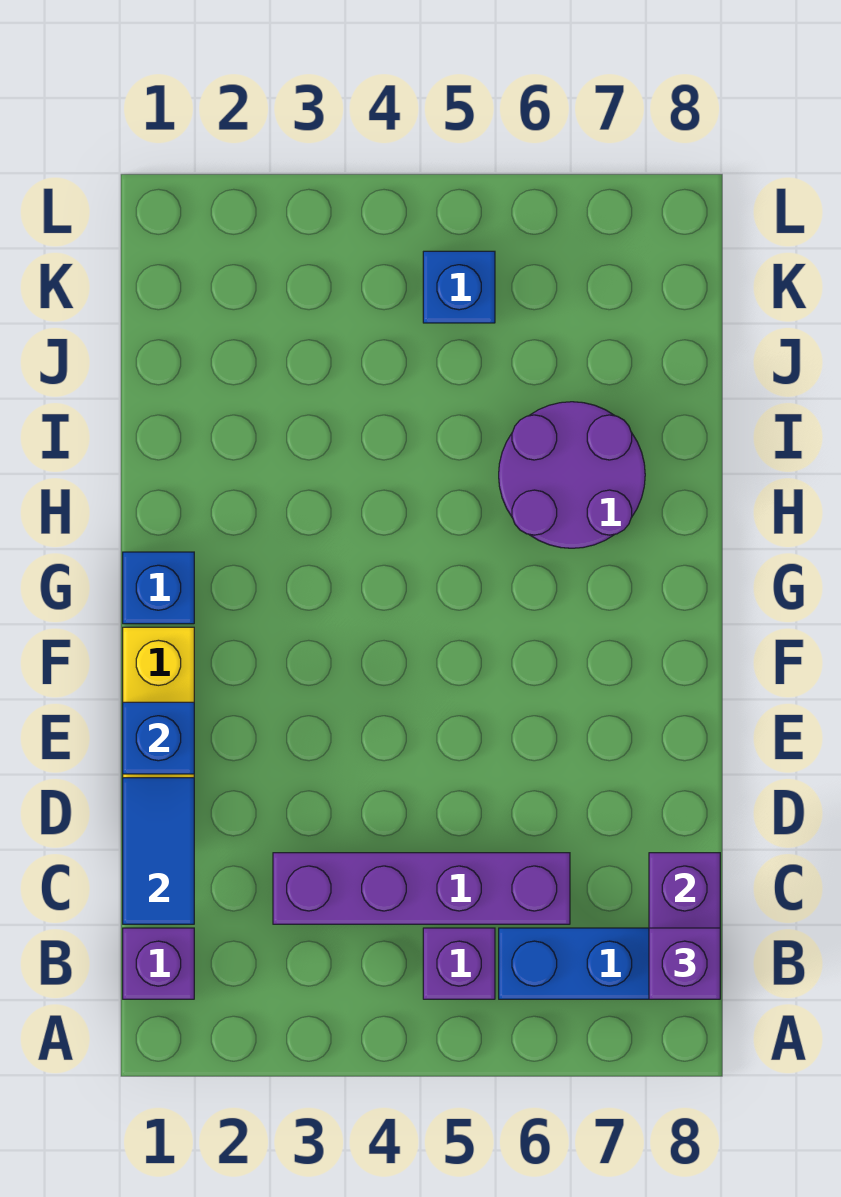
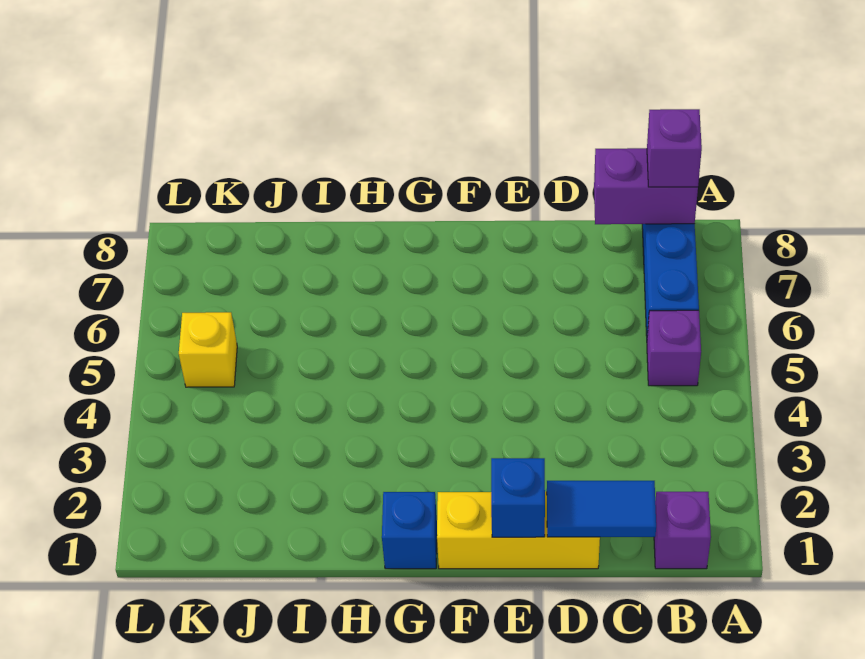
purple 1x4 brick [273,853,570,924] -> none
purple 2x2 round brick [499,402,645,548] -> none
blue 1x1 brick [423,251,495,323] -> yellow 1x1 brick [179,312,237,387]

